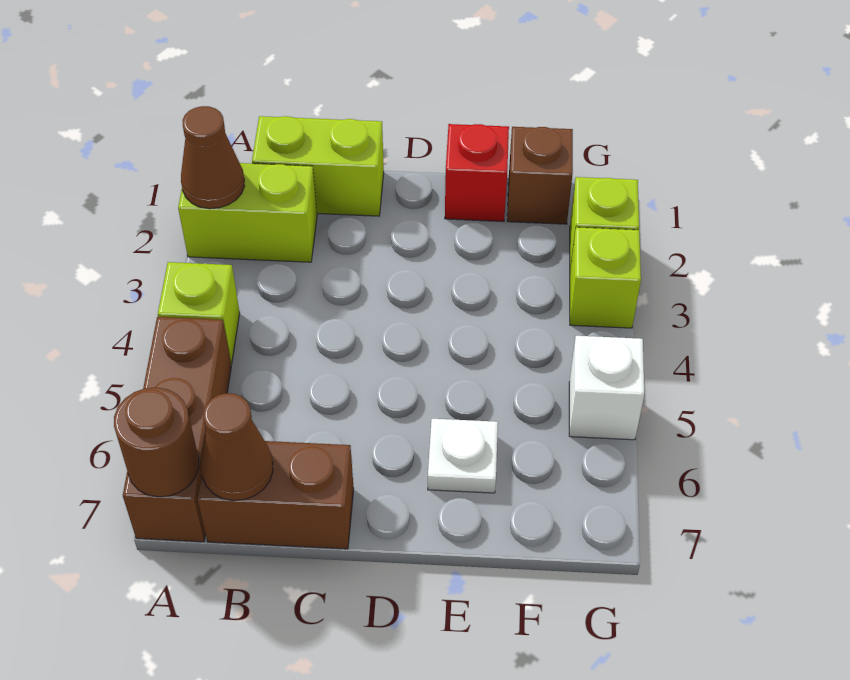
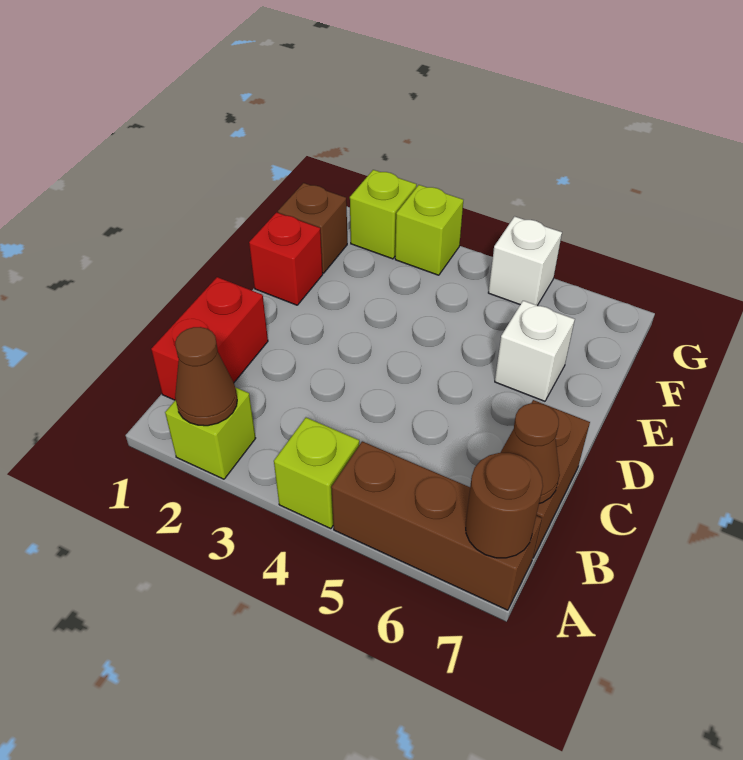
lime 1x2 brick [178,163,317,262] -> lime 1x1 brick [165,387,256,479]
lime 1x2 brick [252,116,384,216] -> red 1x2 brick [151,277,268,400]
white 1x1 plate [428,419,498,493] -> white 1x1 brick [495,301,575,401]

